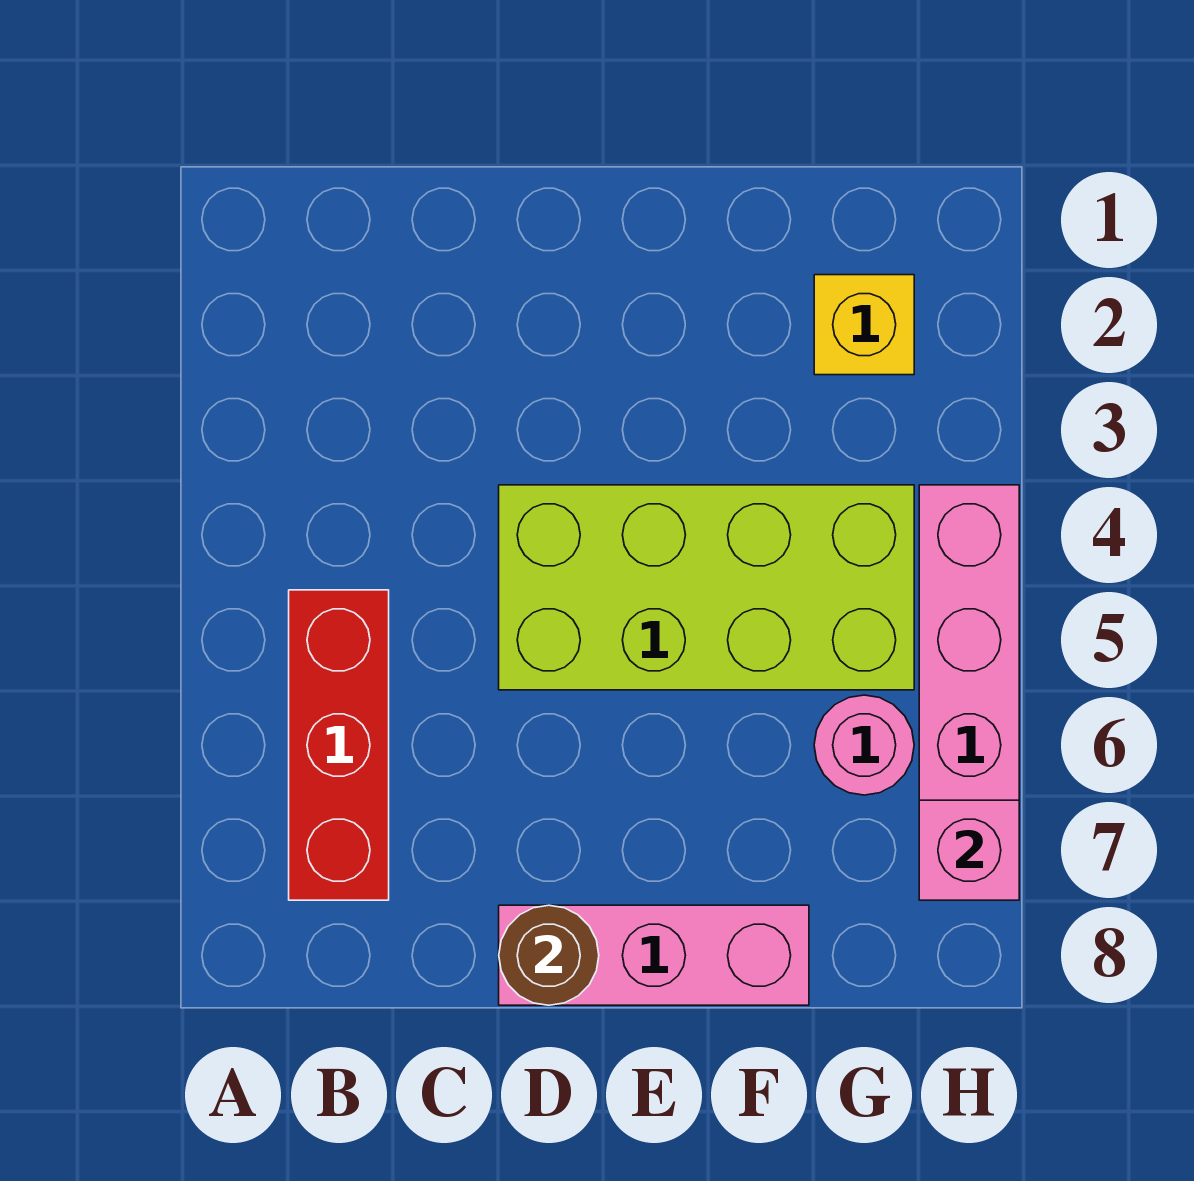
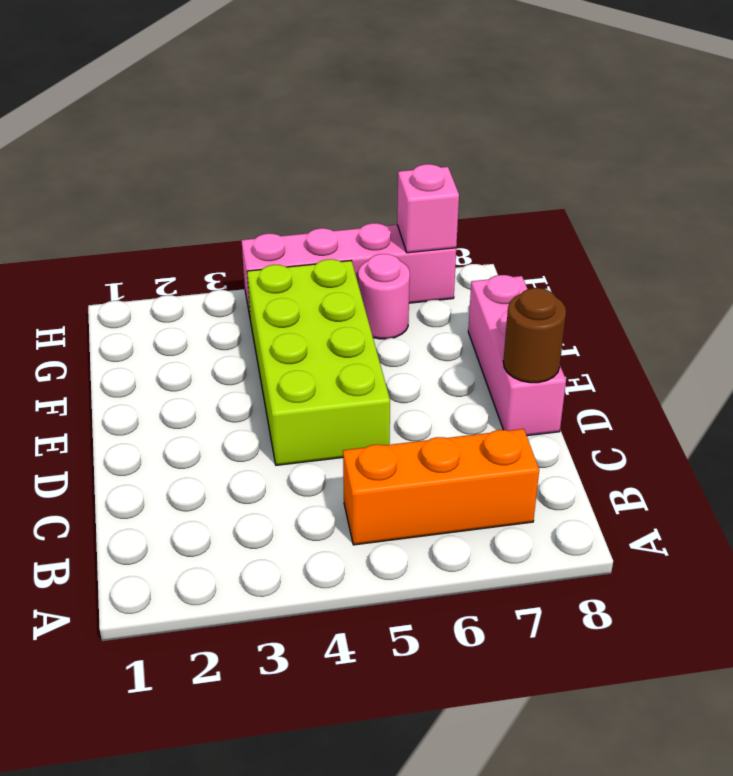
red 1x3 brick [289,590,389,900] -> orange 1x3 brick [343,429,539,545]
yellow 1x1 brick [814,275,914,375] -> none

